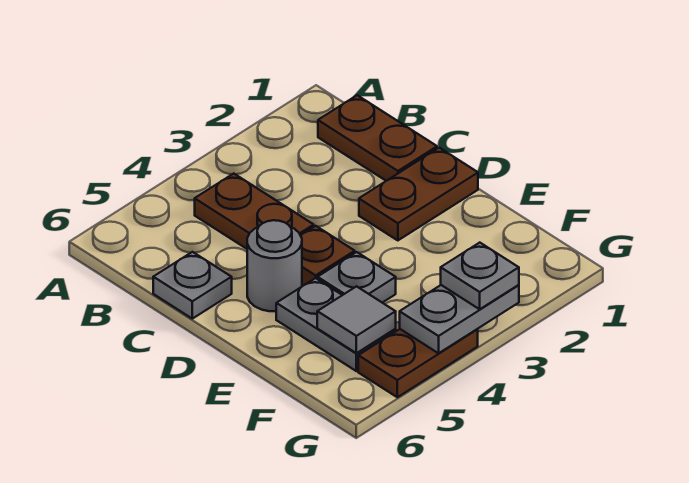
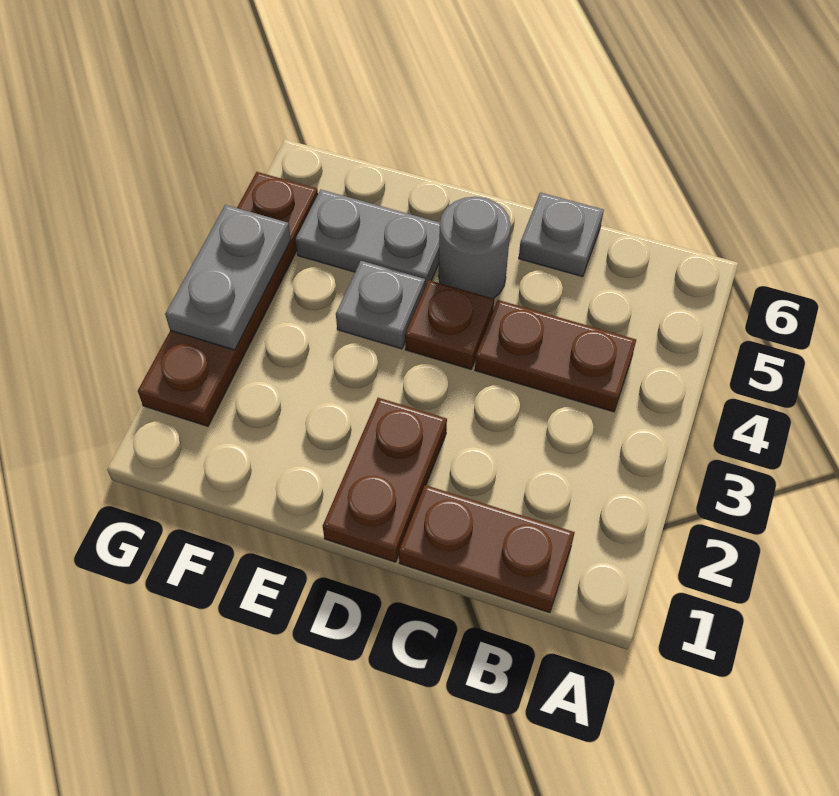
grey 1x1 tile [317,286,396,353] -> none
grey 1x1 plate [441,243,519,309] -> none
brown 1x2 plate [358,329,478,397] -> brown 1x4 plate [138,172,318,426]

